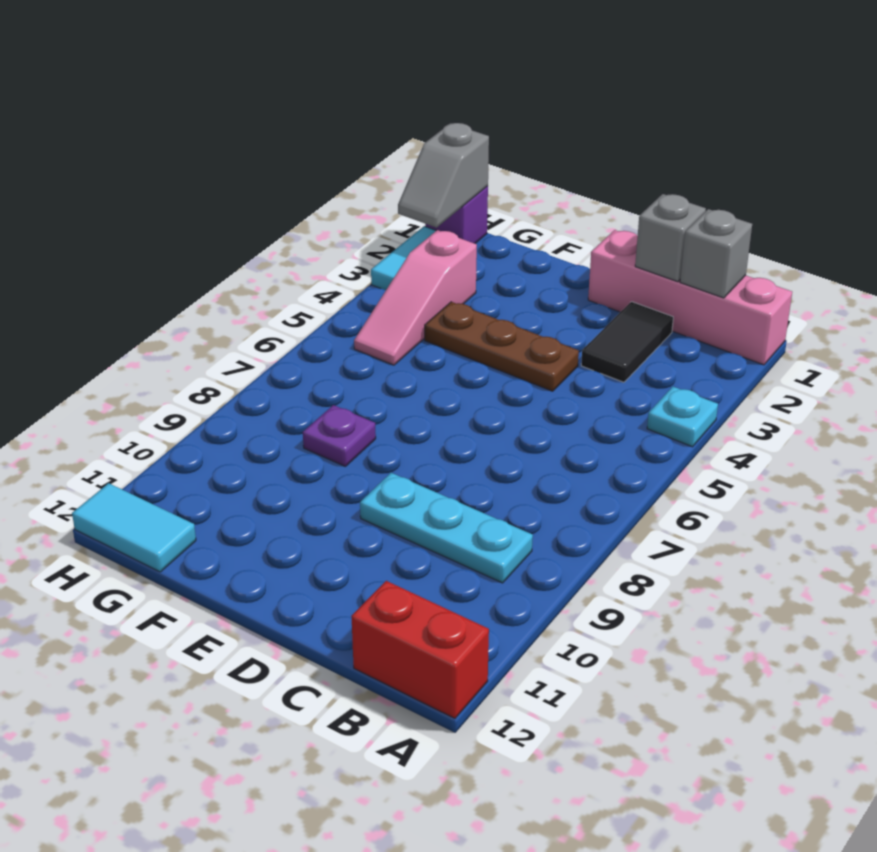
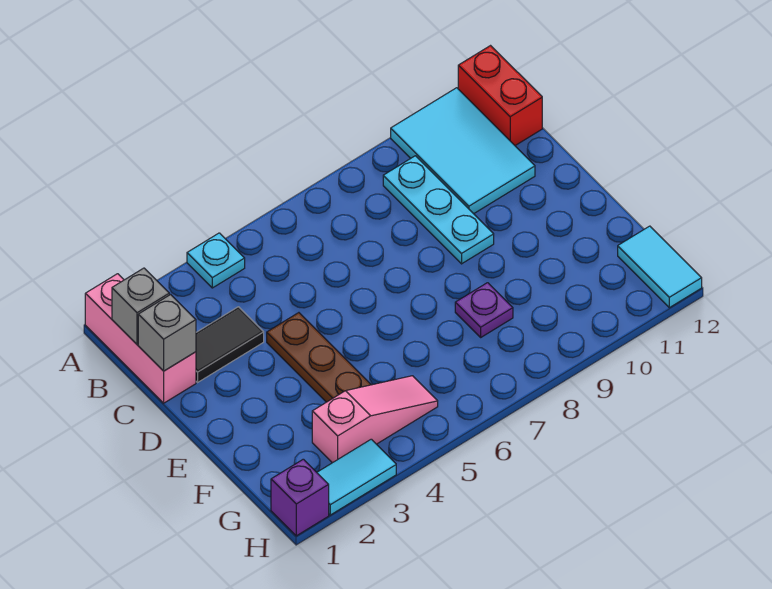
pink 1x4 brick [588,230,792,365] -> pink 1x3 brick [85,274,196,403]
none -> cyan 2x3 tile [391,88,535,214]
grey 1x2 slope [398,123,489,228] -> none

